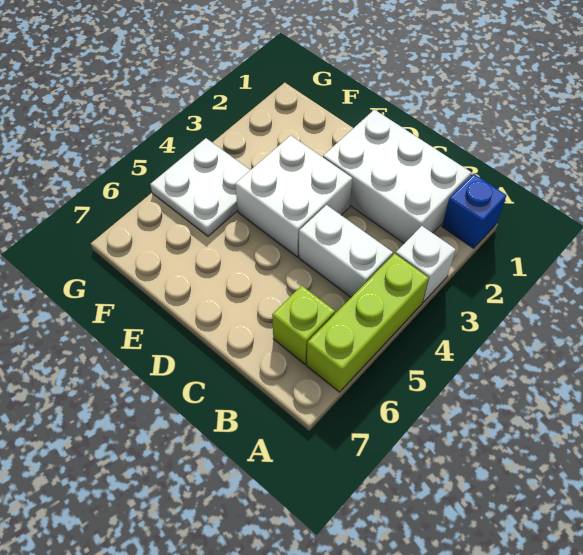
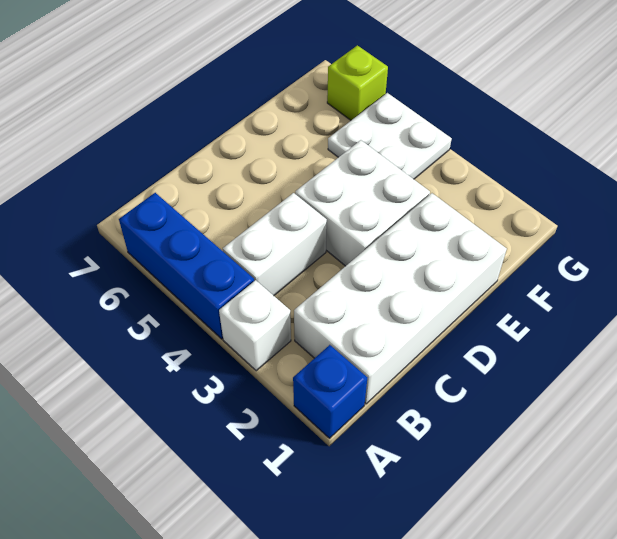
lime 1x3 brick [307,254,429,392] -> blue 1x3 brick [119,193,254,339]
white 2x3 brick [323,110,471,243] -> white 2x4 brick [294,193,507,404]
lime 1x1 brick [272,286,335,364] -> lime 1x1 brick moved to [327,45,388,120]

